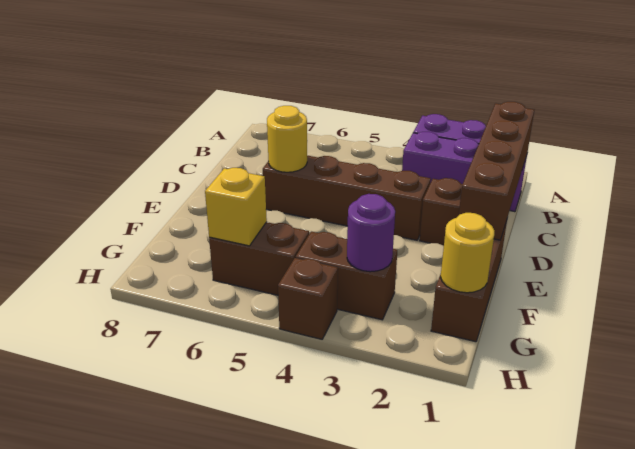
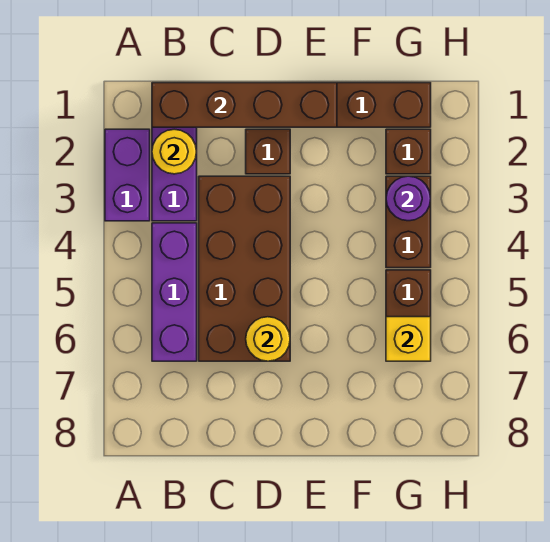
none -> purple 1x3 brick [152,223,197,361]
brown 1x4 brick [263,156,431,240] -> brown 2x4 brick [199,176,290,361]
yellow 1x1 round brick [441,213,494,293] -> yellow 1x1 round brick moved to [152,129,197,174]
brown 1x1 brick [278,258,338,339] -> brown 1x1 brick moved to [386,129,431,174]

